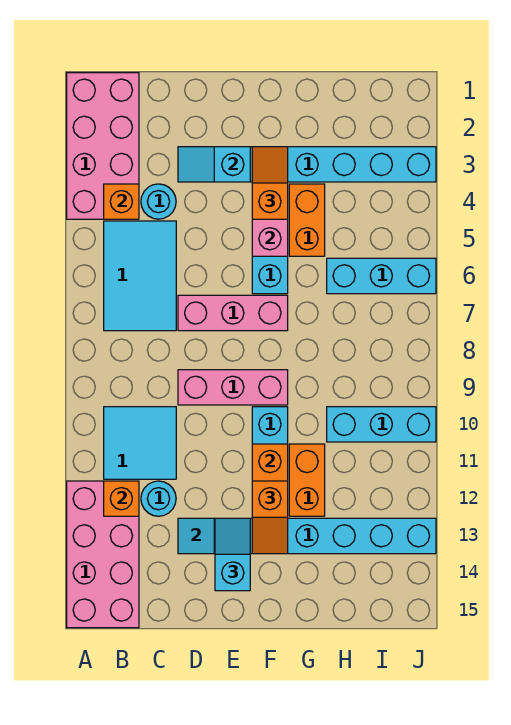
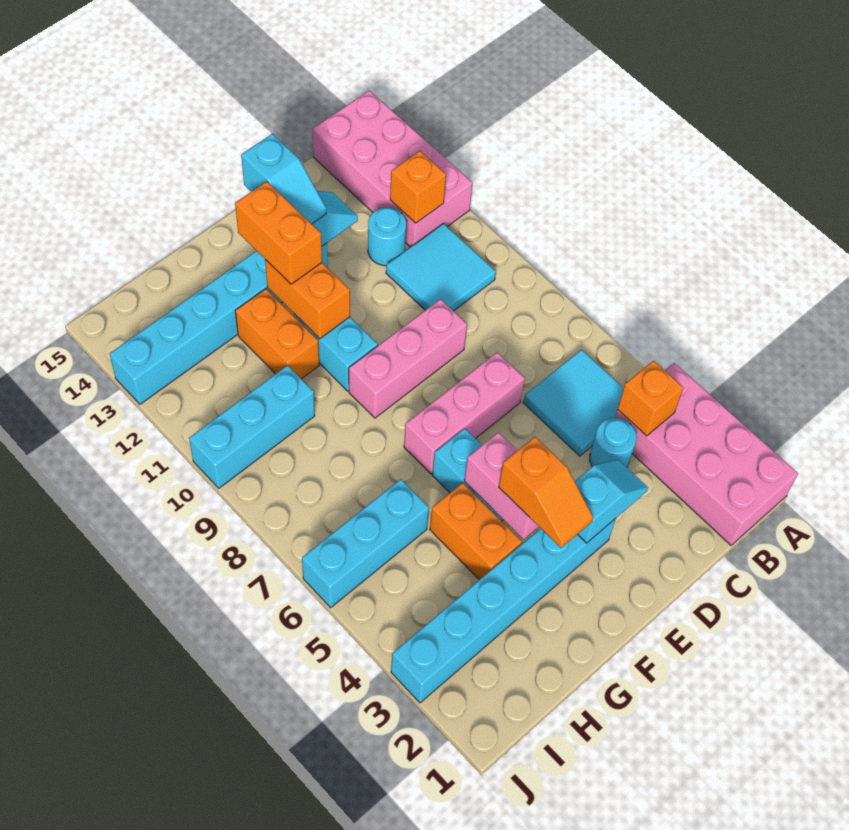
cyan 2x3 tile [104,221,176,331] -> cyan 2x2 tile [523,350,624,456]
orange 1x2 slope [252,481,288,554] -> orange 1x2 brick [235,181,322,284]

